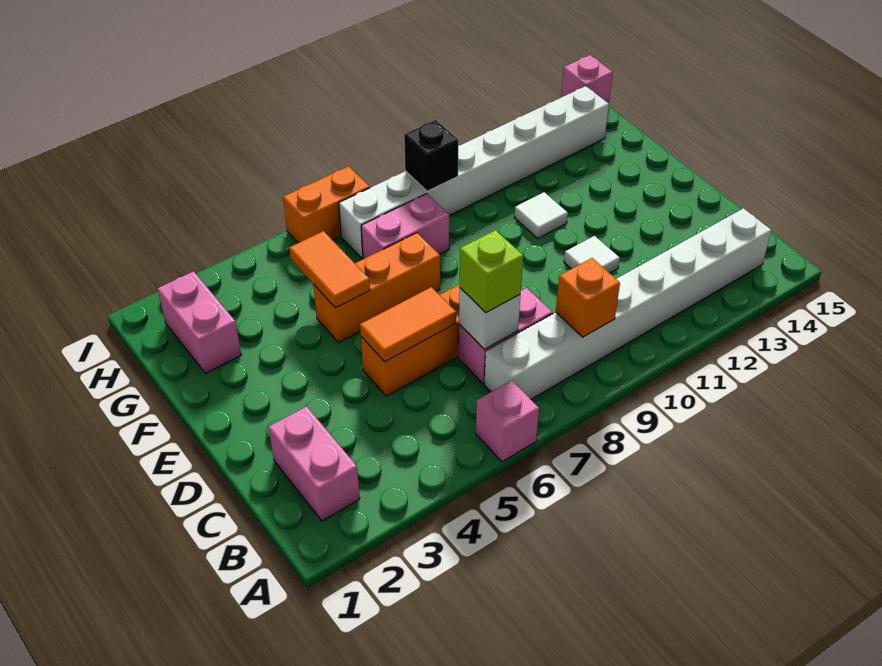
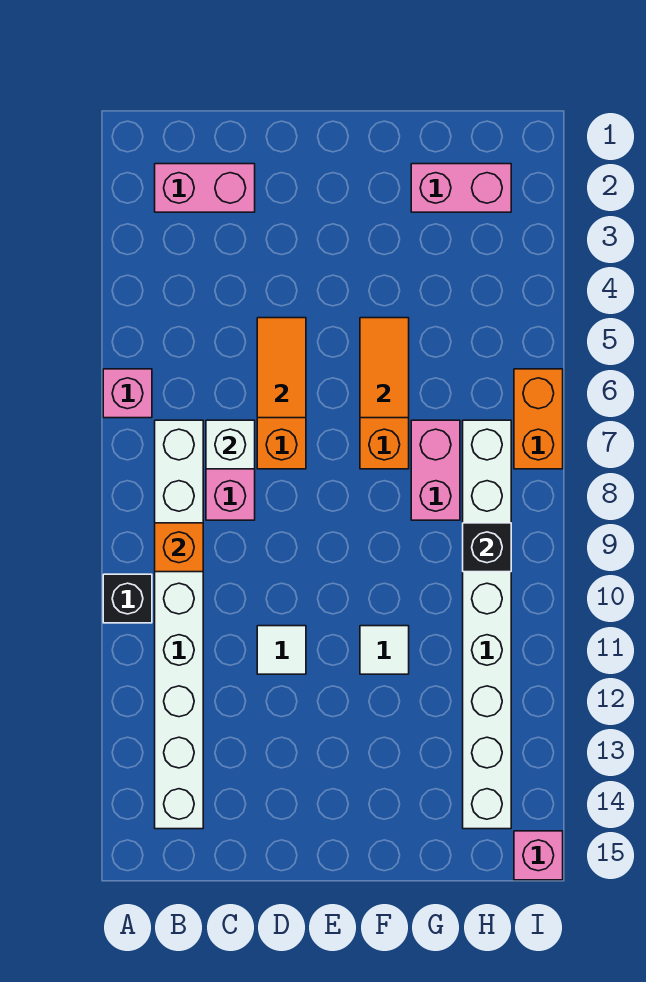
none -> black 1x1 brick [103,574,152,623]
lime 1x1 brick [460,230,523,313] -> none
orange 1x2 tile [289,231,370,308] -> orange 1x2 tile turned to [360,318,409,418]

